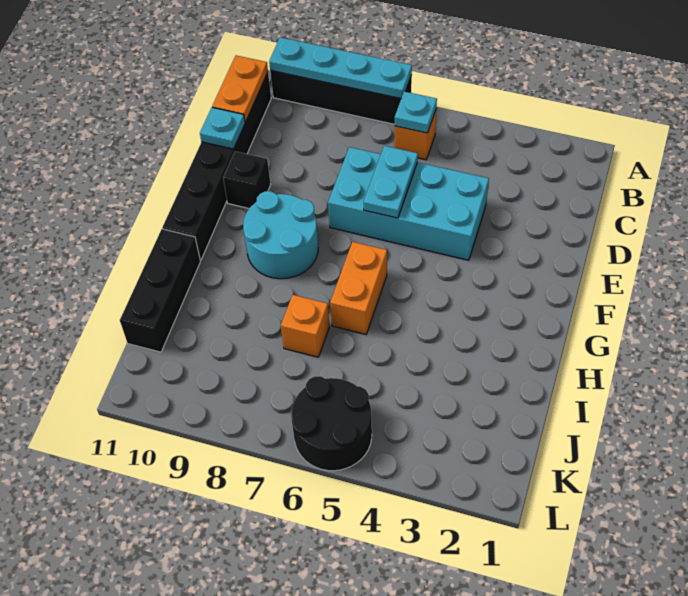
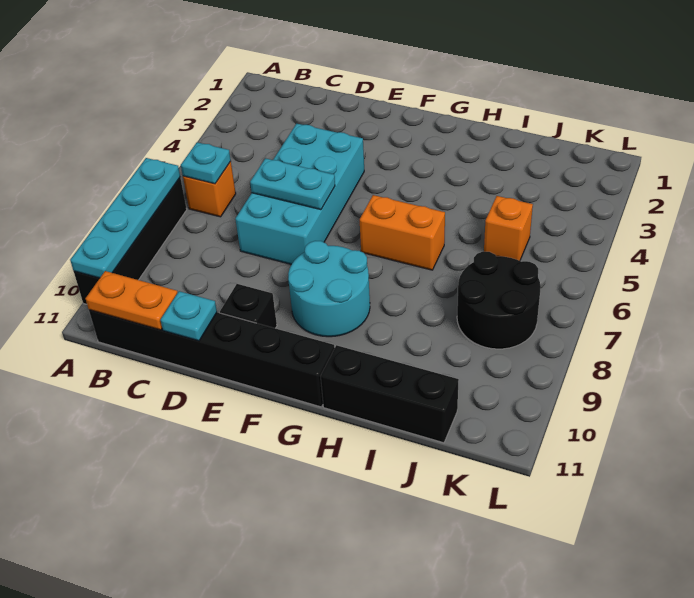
orange 1x1 brick [281,295,330,357] -> orange 1x1 brick moved to [484,196,533,261]
black 2x2 round brick [291,376,372,471] -> black 2x2 round brick moved to [457,252,541,349]

